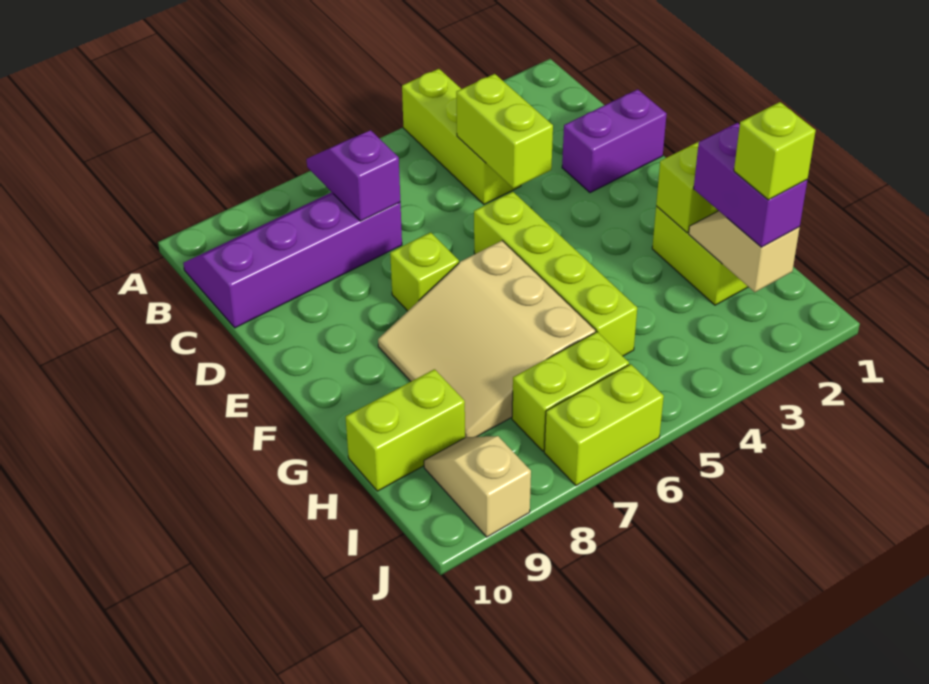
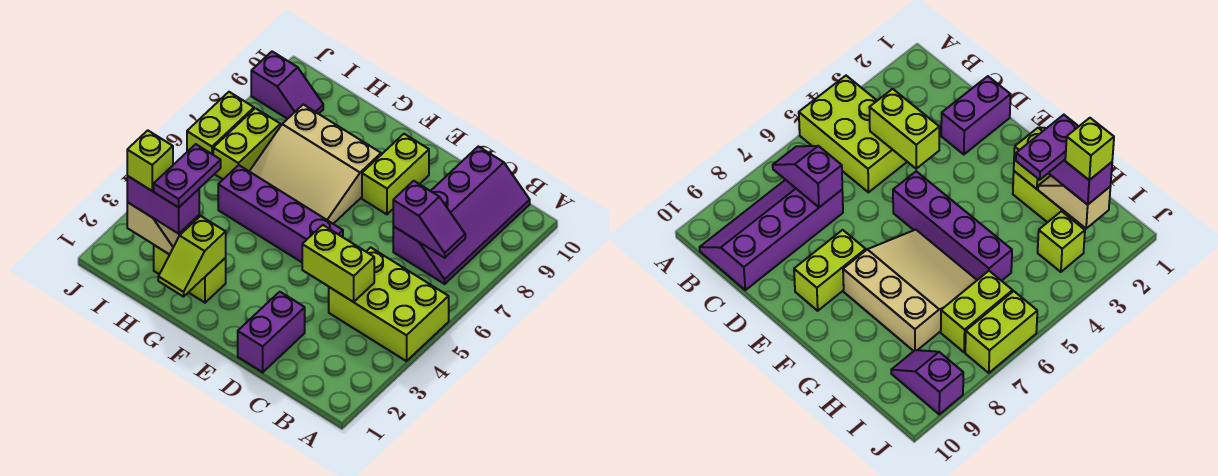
lime 1x3 brick [402,69,521,204] -> lime 2x3 brick [329,247,449,361]
lime 1x4 brick [474,192,637,356] -> purple 1x4 brick [218,165,343,262]
lime 1x1 brick [390,232,459,311] -> lime 1x1 brick moved to [1038,211,1085,272]
tan 3x3 slope [378,241,596,438] -> tan 3x3 slope turned to [249,104,381,224]
none -> purple 1x2 plate [154,144,221,207]
lime 1x2 brick [346,369,465,491] -> lime 1x2 brick moved to [362,134,429,214]
tan 1x2 slope [424,436,531,537] -> purple 1x2 slope [251,52,323,119]

